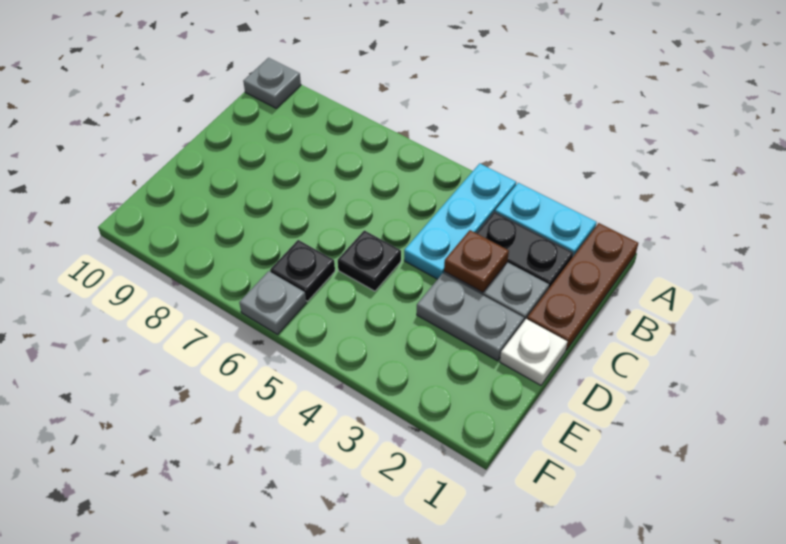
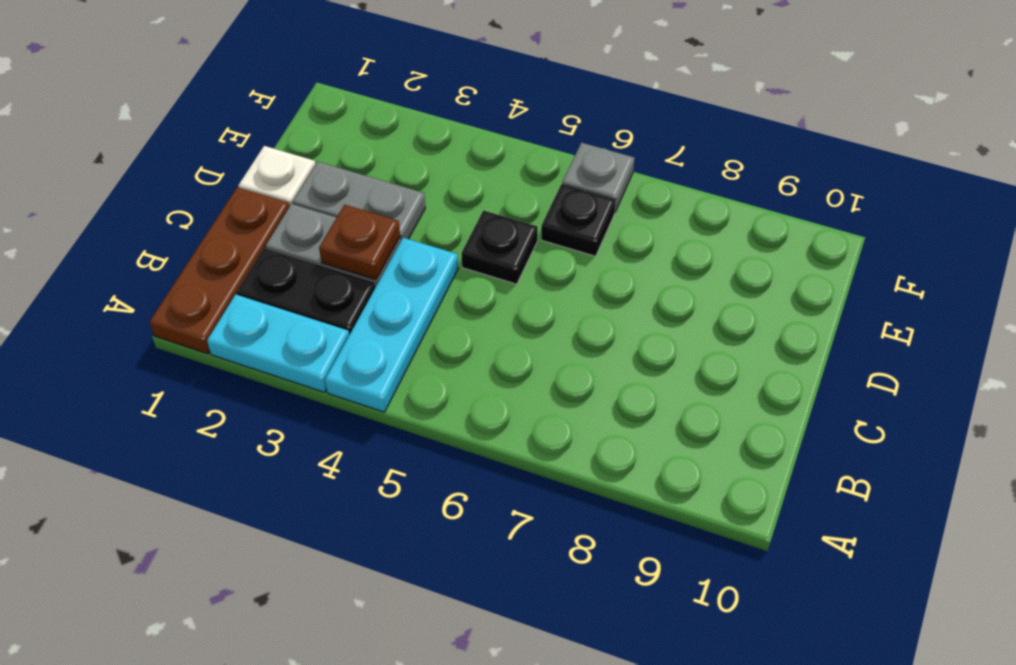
grey 1x1 plate [243,58,301,108] -> none

